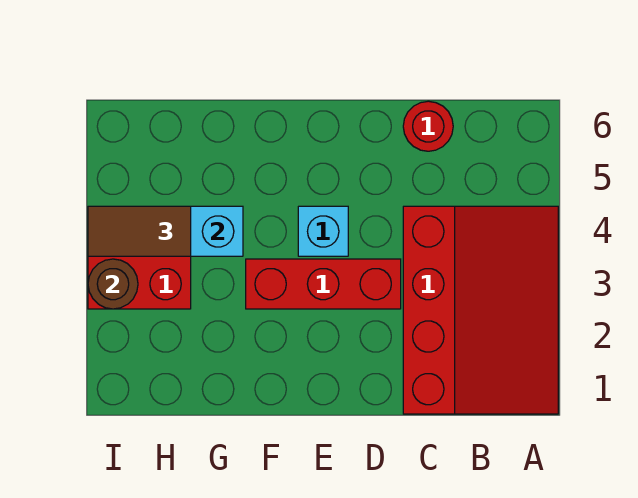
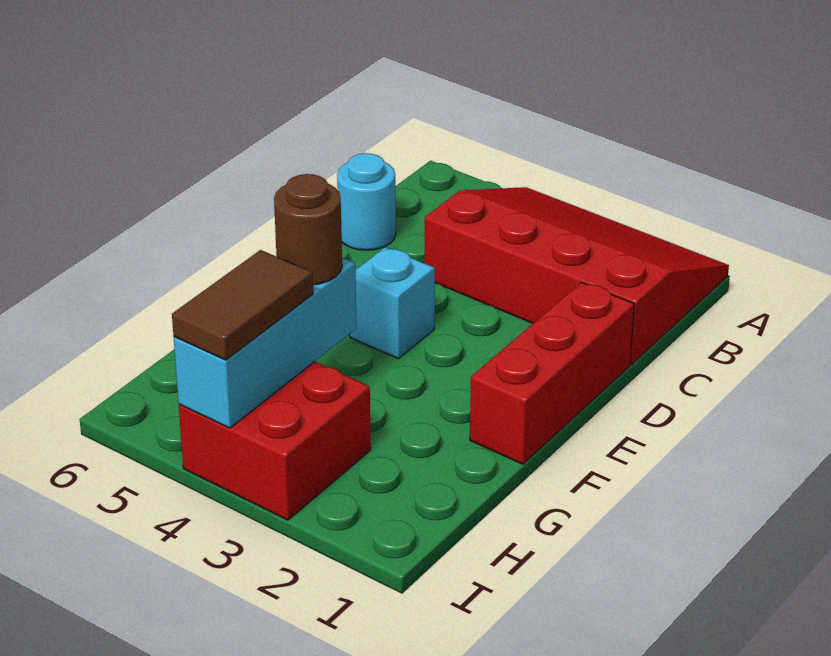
red 1x1 round brick [403,101,453,151] -> cyan 1x1 round brick [337,153,396,250]
red 1x3 brick [246,259,401,309] -> red 1x3 brick moved to [470,282,634,464]
brown 1x1 round brick [88,259,138,309] -> brown 1x1 round brick moved to [274,174,342,285]

